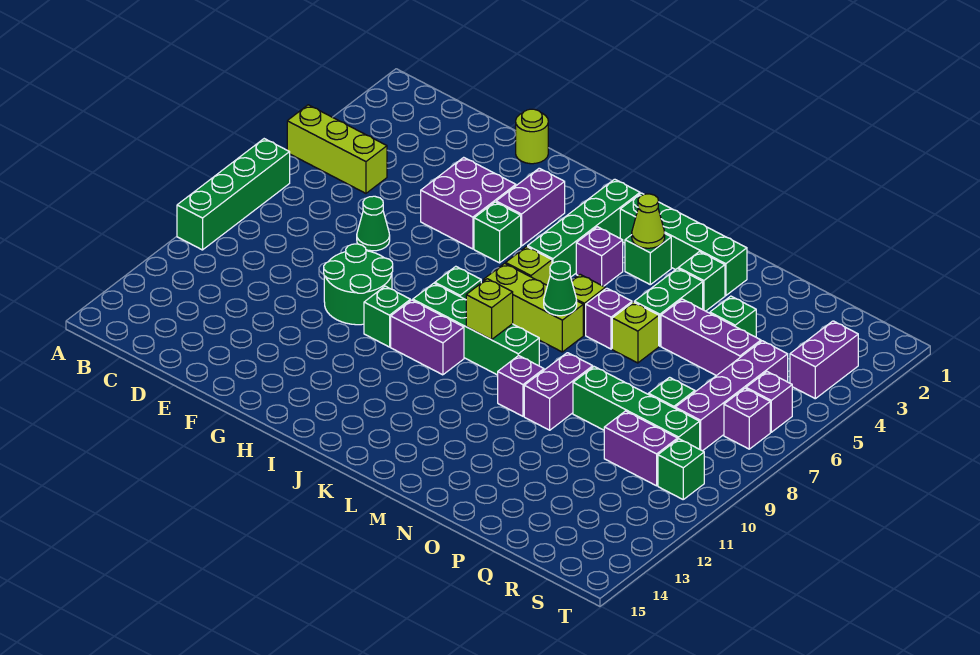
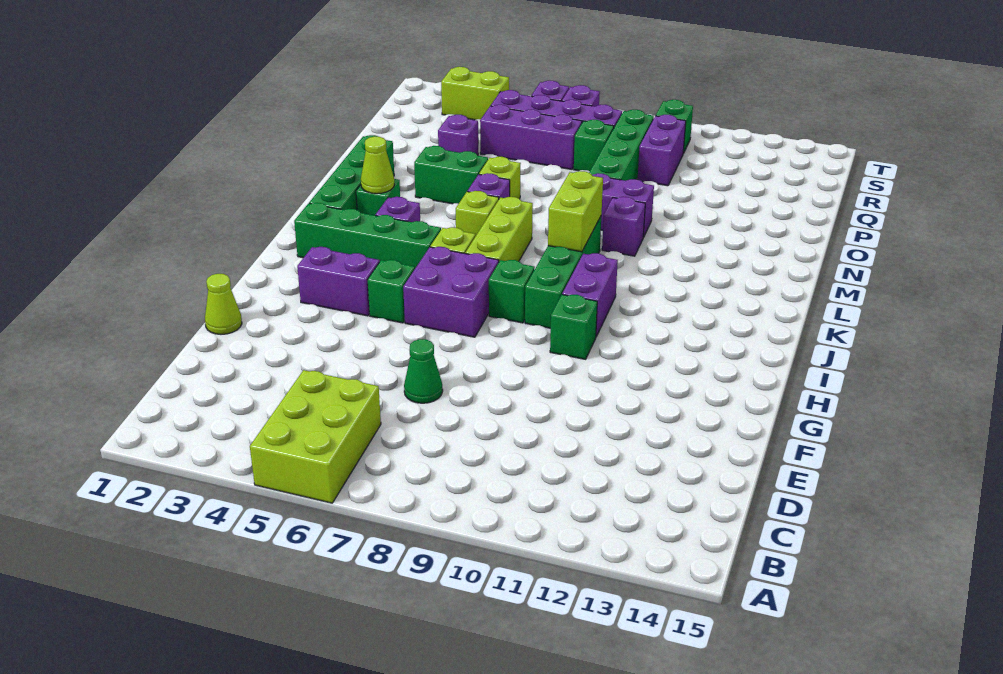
lime 1x3 brick [287,105,387,193] -> lime 2x3 brick [250,370,381,503]
green 1x4 brick [177,139,290,250] -> none
lime 1x1 round brick [516,109,548,164] -> lime 1x1 cone [205,274,242,334]
purple 2x2 brick [421,157,516,249] -> purple 2x2 brick moved to [403,247,499,337]
green 2x2 round brick [324,244,393,325] -> none
lime 1x1 brick [466,279,513,340] -> lime 1x2 brick [548,171,603,252]
green 1x1 cone [544,261,577,316] -> none
green 1x1 brick [678,252,725,311] -> none
purple 1x3 brick [661,299,761,376] -> purple 1x3 brick turned to [480,105,582,169]
green 1x1 brick [710,296,756,337] -> purple 1x1 brick [438,115,478,156]
purple 1x2 brick [790,321,858,399] -> lime 1x2 brick [441,67,509,120]

